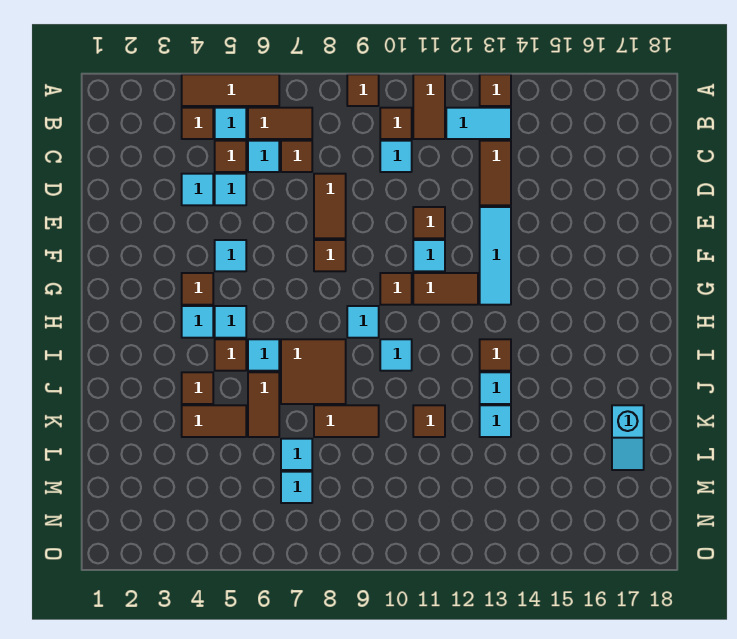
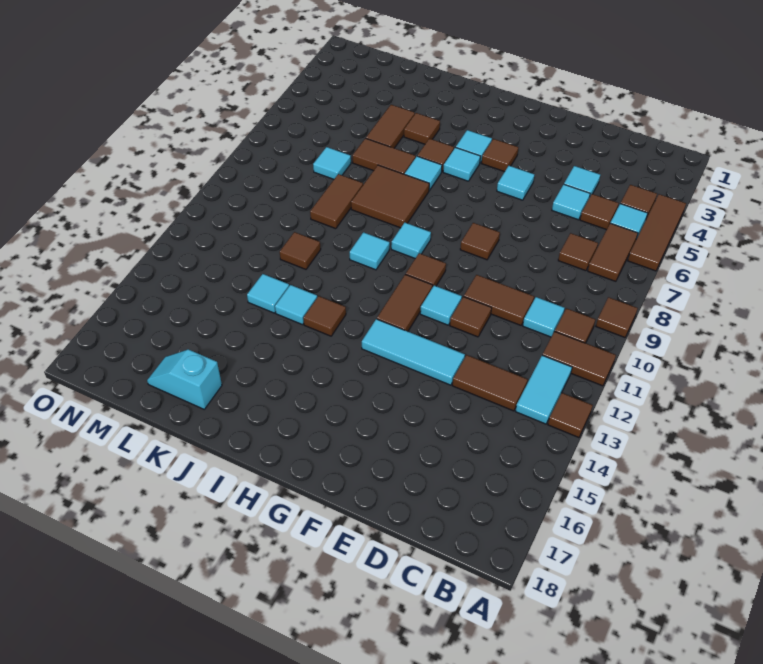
cyan 1x1 tile [248,141,279,172] -> none
brown 1x2 tile [314,174,346,238] -> brown 1x2 tile moved to [464,275,534,325]
cyan 1x1 tile [281,472,312,503] -> none

